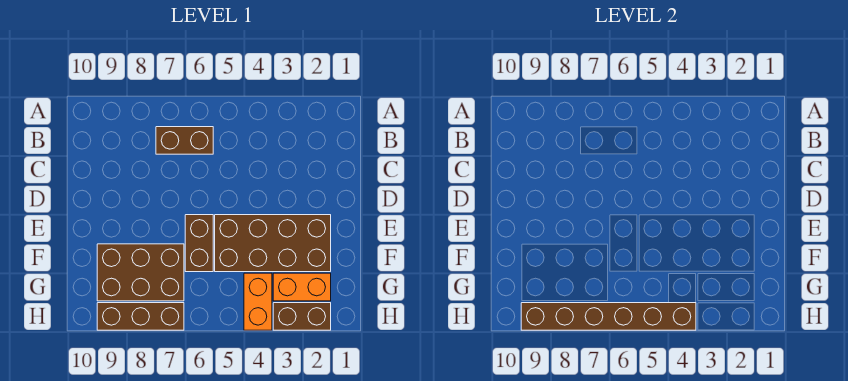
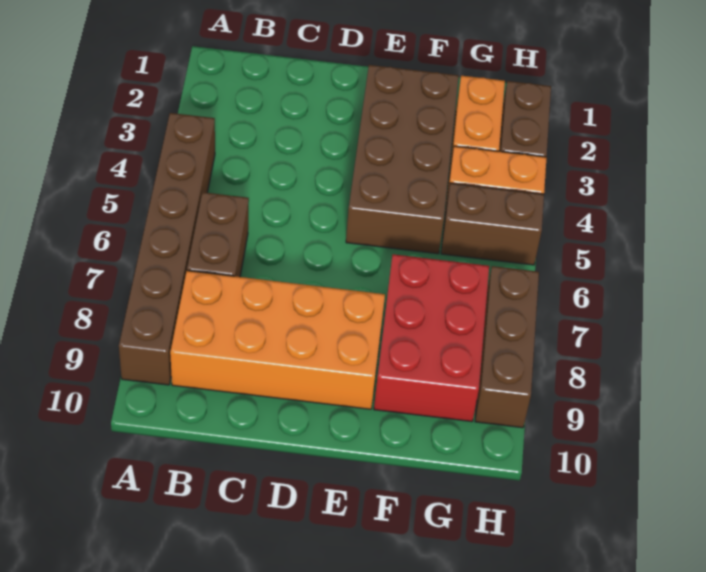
none -> orange 2x4 brick [170,271,385,409]
brown 1x2 brick [185,215,213,272] -> brown 1x2 brick moved to [441,183,544,265]
brown 2x3 brick [97,244,184,301] -> red 2x3 brick [374,254,489,422]
brown 1x6 brick [521,303,696,330] -> brown 1x6 brick moved to [119,113,215,385]

